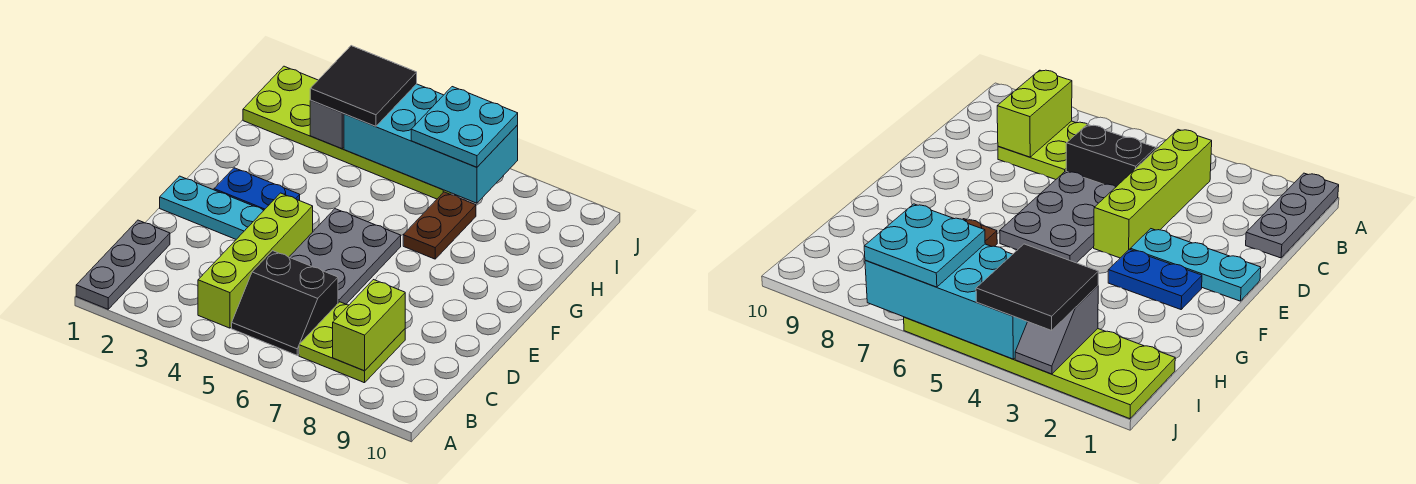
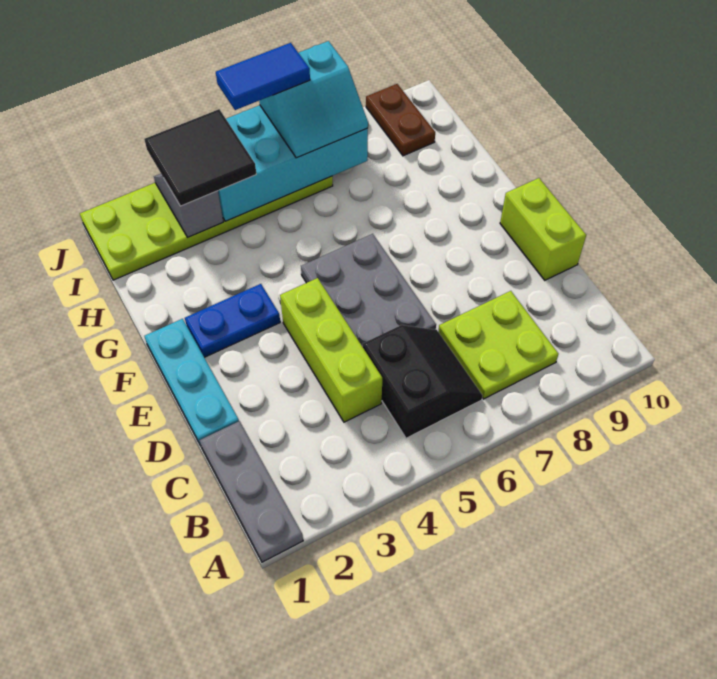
lime 1x4 brick [198,193,313,328] -> lime 1x3 brick [280,278,382,422]
black 2x2 slope [232,251,338,355] -> black 2x2 slope turned to [363,325,483,438]
lime 1x2 brick [333,280,405,371] -> lime 1x2 brick moved to [500,178,586,280]
cyan 1x3 plate [160,176,264,239] -> cyan 1x3 plate turned to [144,319,239,446]
brown 1x2 plate [403,192,476,259] -> brown 1x2 plate moved to [366,84,435,156]
cyan 2x2 plate [411,87,518,167] -> cyan 2x2 slope [259,41,368,158]
none -> blue 1x2 tile [216,43,310,110]

